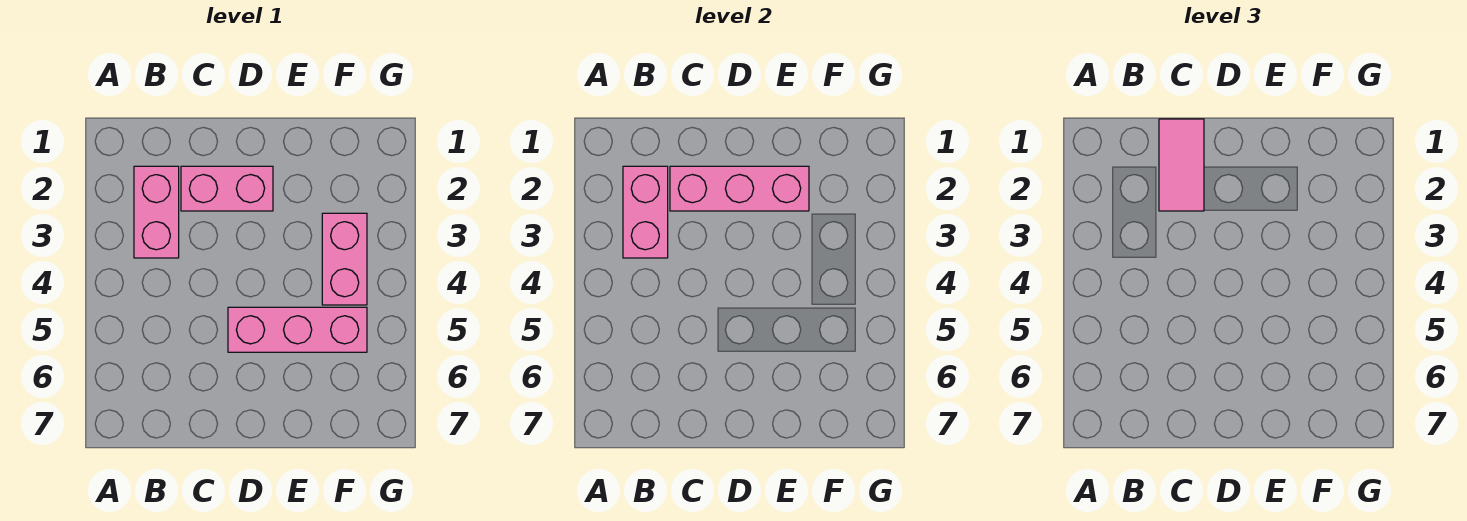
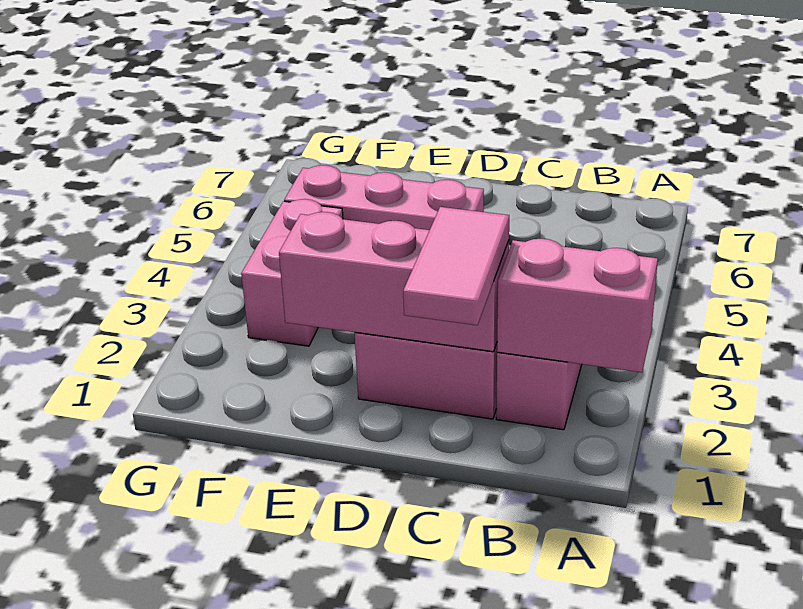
pink 1x2 brick [623,166,668,258] -> pink 1x2 brick turned to [497,239,658,372]

